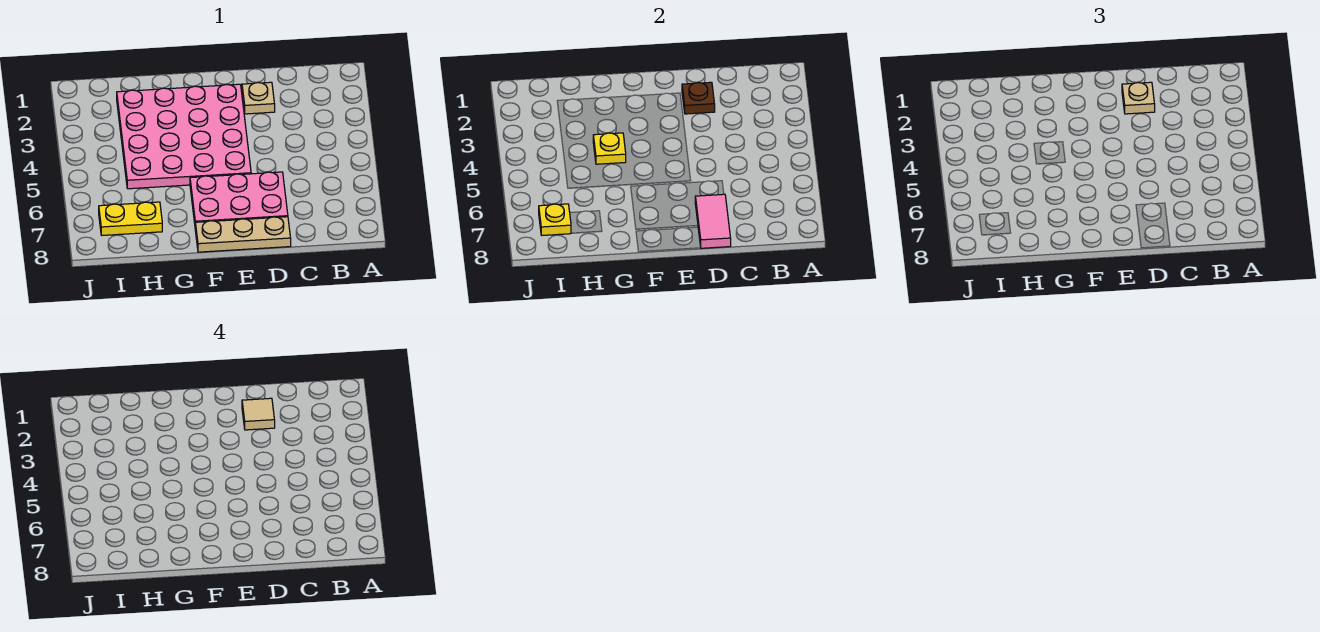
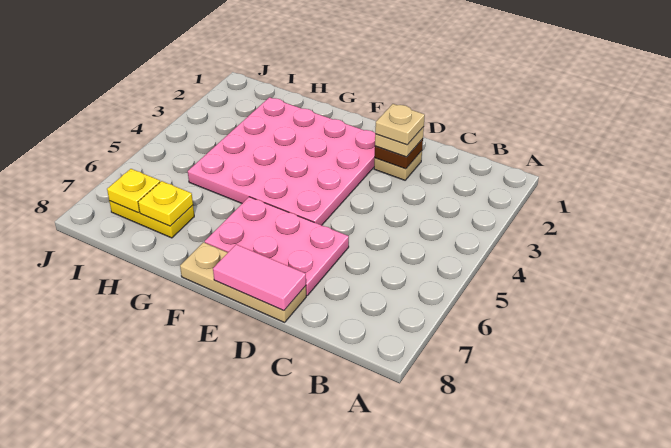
tan 1x1 tile [242,398,275,430] -> tan 1x1 plate [375,104,425,145]
pink 1x2 tile [695,194,731,248] -> pink 1x2 tile turned to [213,244,306,311]
yellow 1x1 plate [593,133,626,164] -> yellow 1x1 plate moved to [138,181,193,226]

